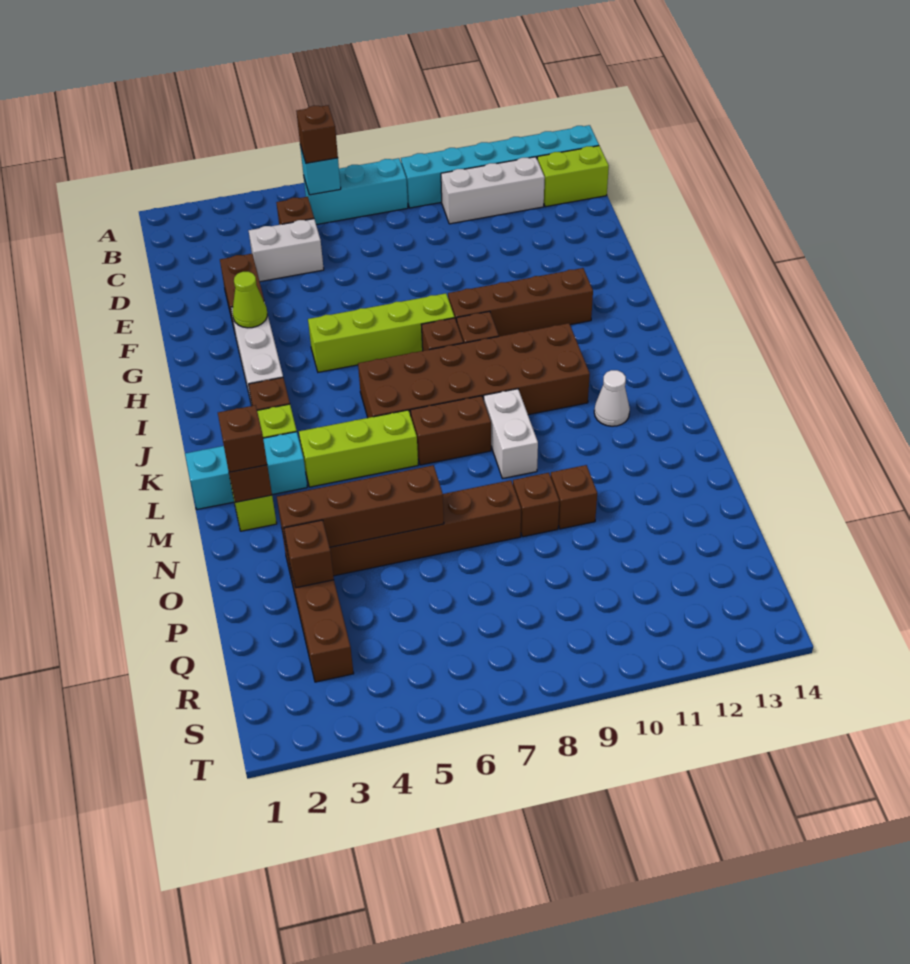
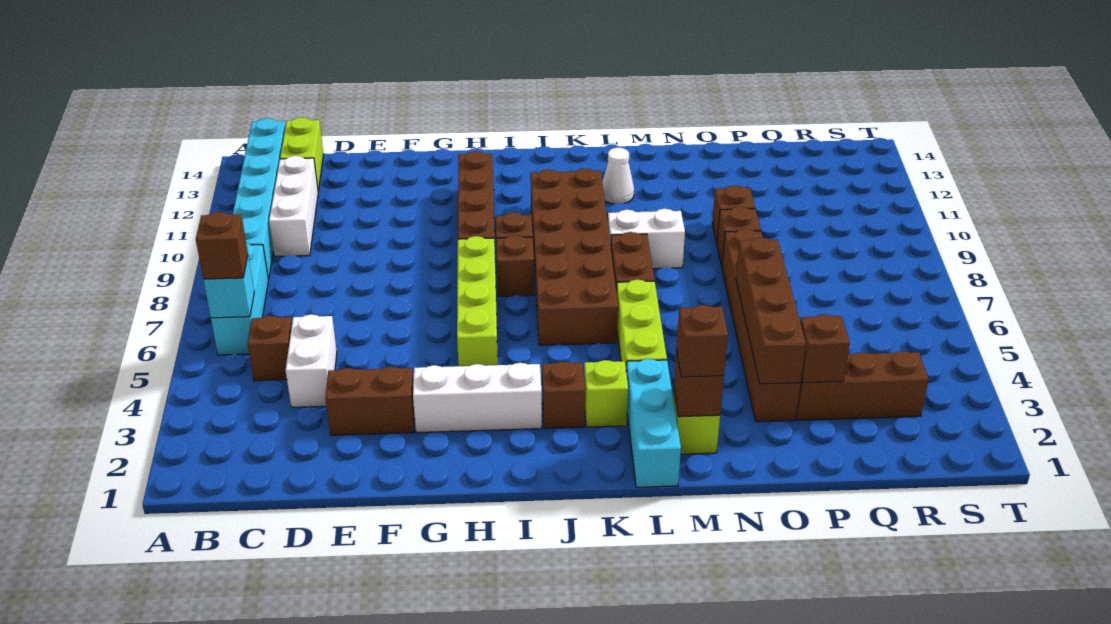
lime 1x1 cone [233,272,267,328] -> none

